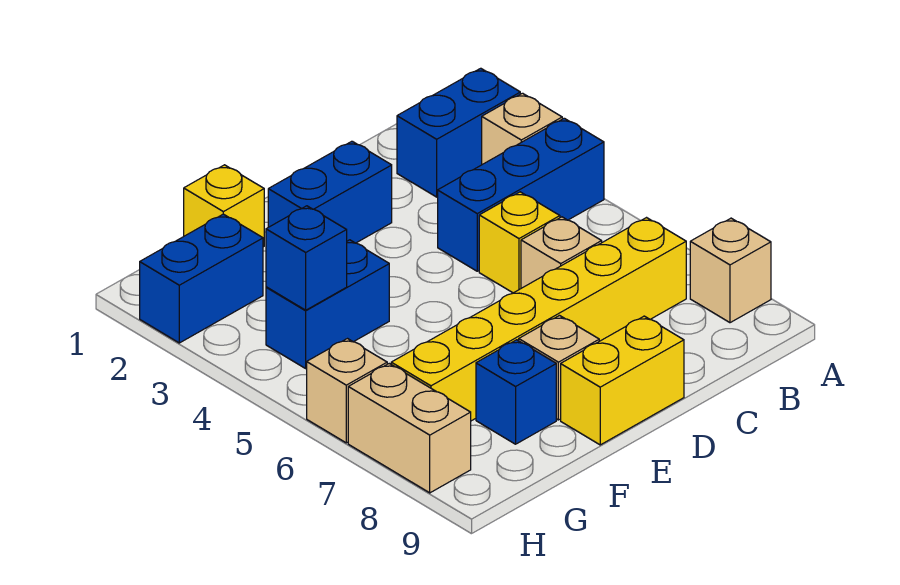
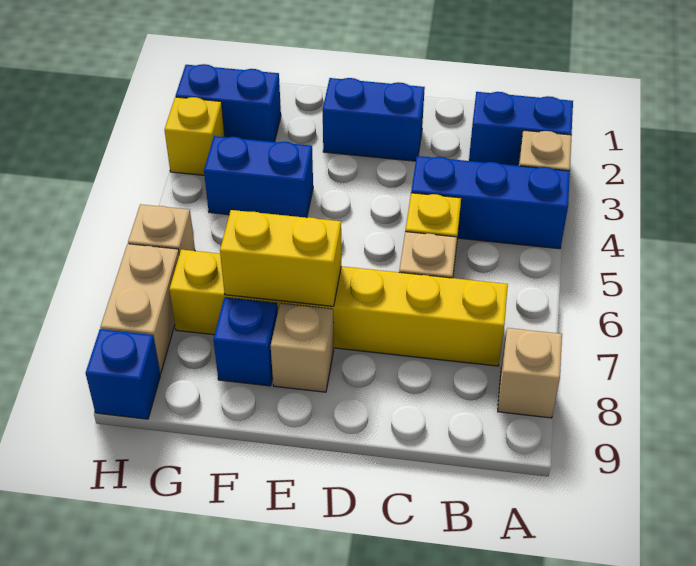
yellow 1x2 brick [561,316,684,445] -> yellow 1x2 brick moved to [220,210,341,306]
yellow 1x1 brick [184,165,264,247] -> yellow 1x1 brick moved to [165,97,225,175]
blue 1x1 brick [266,206,347,310] -> blue 1x1 brick moved to [86,329,160,419]

